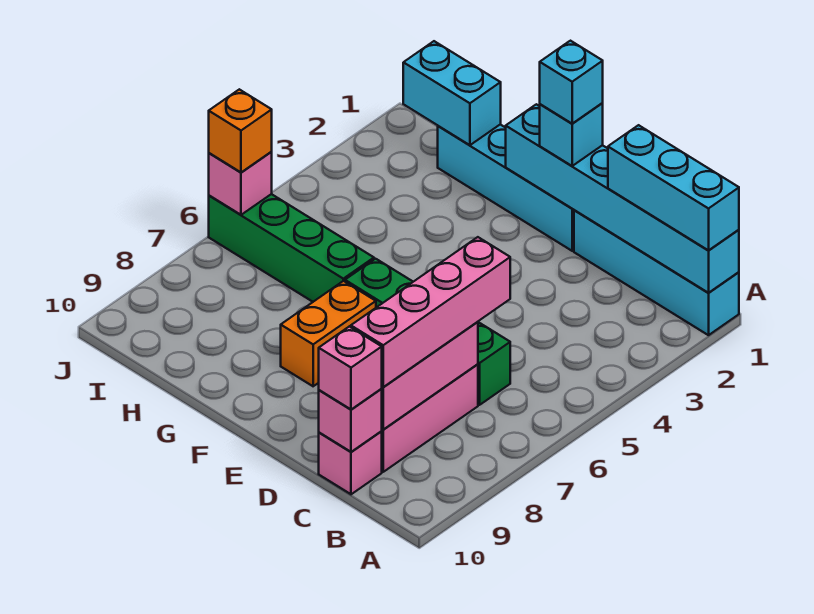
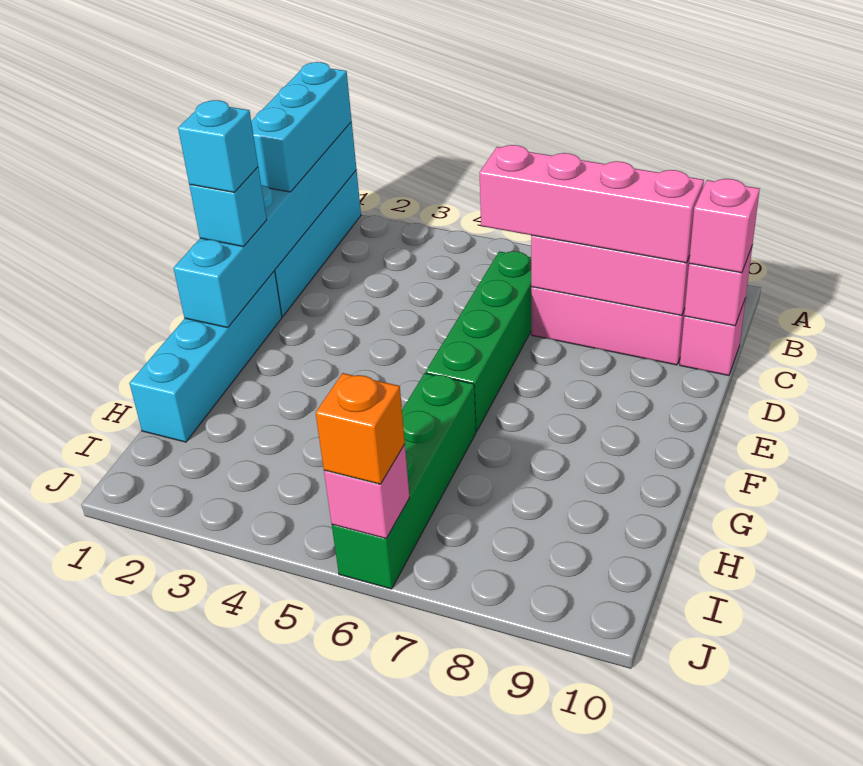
orange 1x2 brick [281,281,376,386] -> none
cyan 1x2 brick [403,41,501,145] -> none

